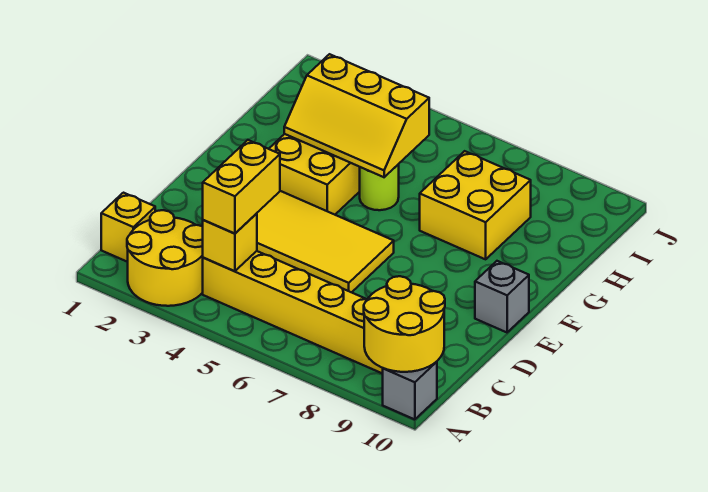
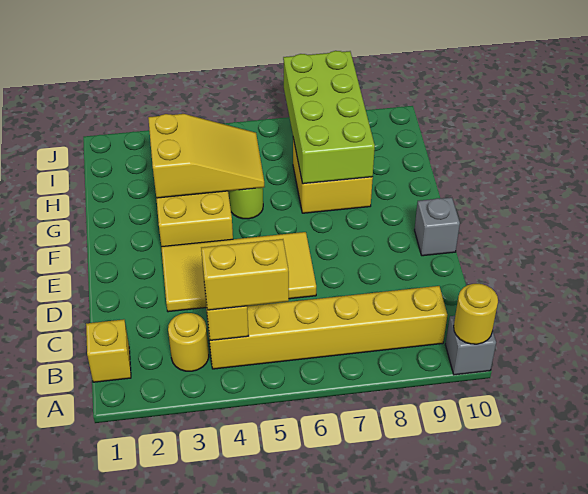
yellow 2x2 round brick [127,210,203,306] -> yellow 1x1 round brick [168,313,209,371]
yellow 2x2 round brick [364,276,445,372] -> yellow 1x1 round brick [454,284,498,344]
yellow 1x2 brick [203,140,280,233] -> yellow 1x2 brick turned to [201,239,289,310]
yellow 2x3 slope [284,54,429,177] -> yellow 2x3 slope turned to [148,114,264,198]
none -> lime 2x4 brick [283,51,375,184]

